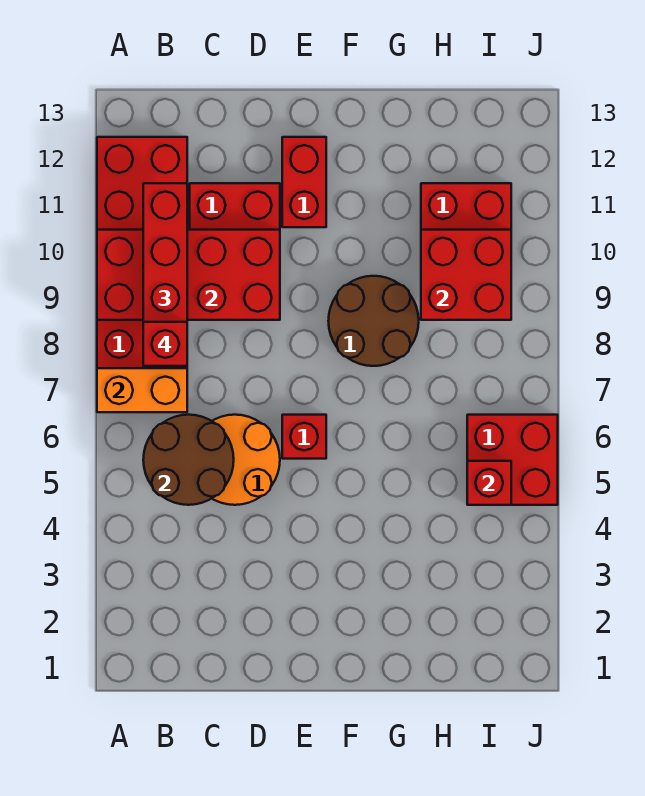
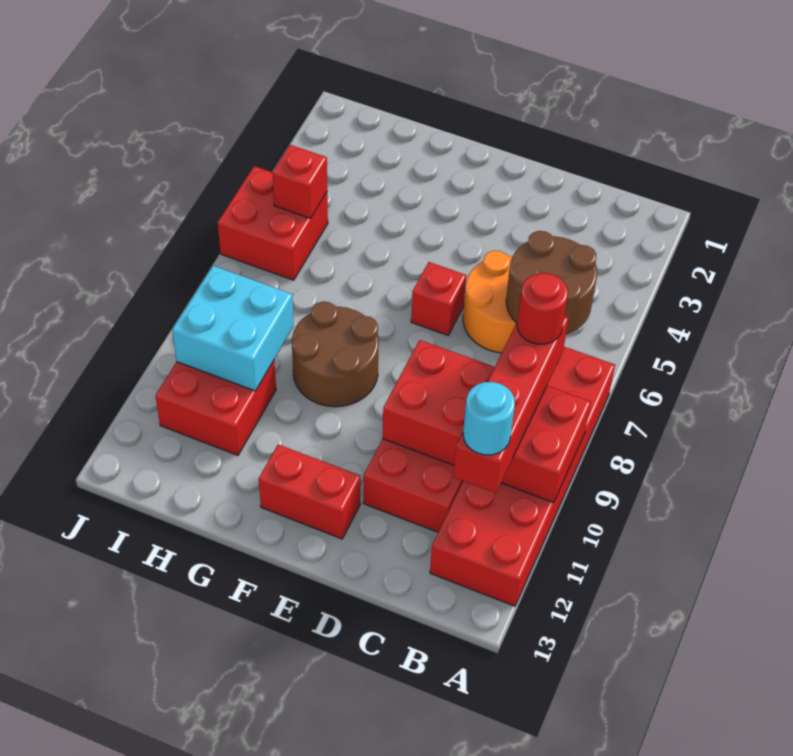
orange 1x2 brick [97,368,187,412] -> none
red 1x1 brick [143,322,187,366] -> red 1x1 round brick [517,273,568,344]
none -> cyan 1x1 round brick [463,382,515,455]
red 1x2 brick [282,137,326,227] -> red 1x2 brick turned to [259,444,361,539]
red 2x2 brick [421,230,511,320] -> cyan 2x2 brick [172,266,294,391]

